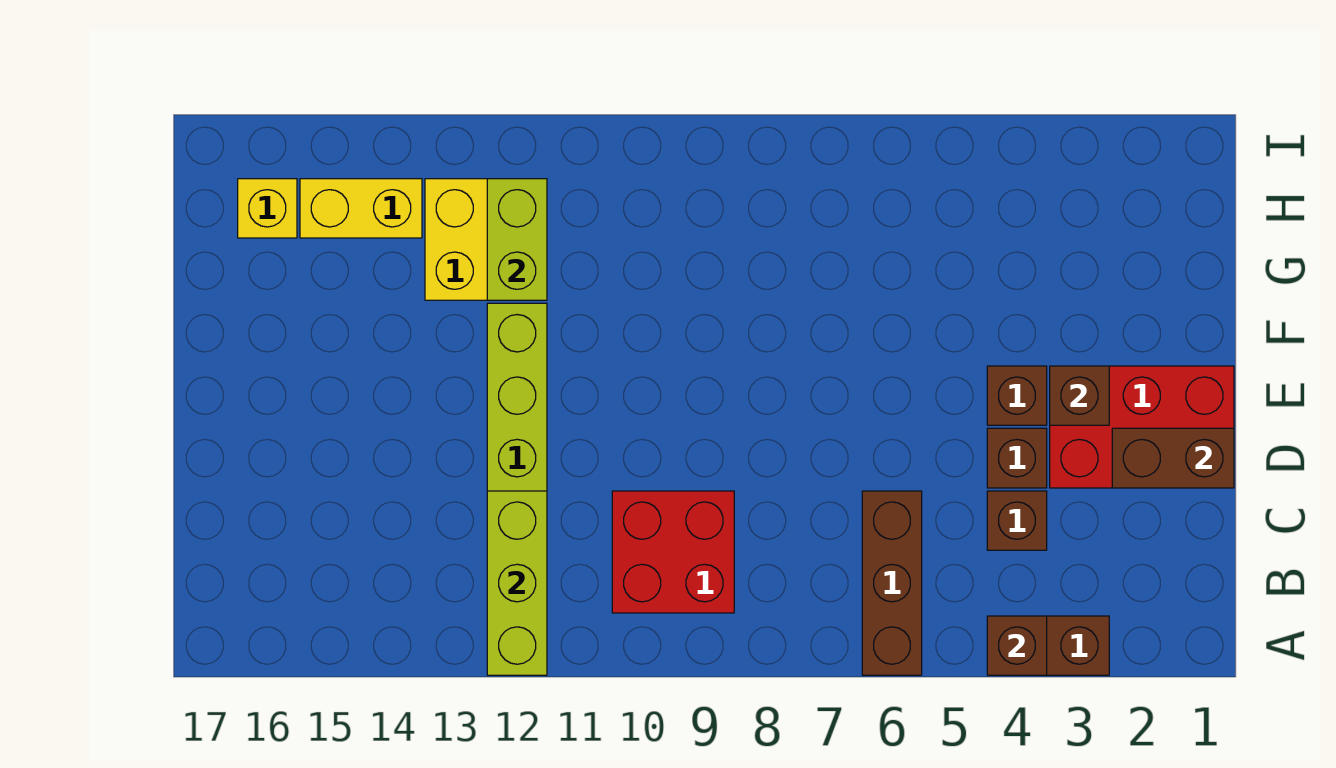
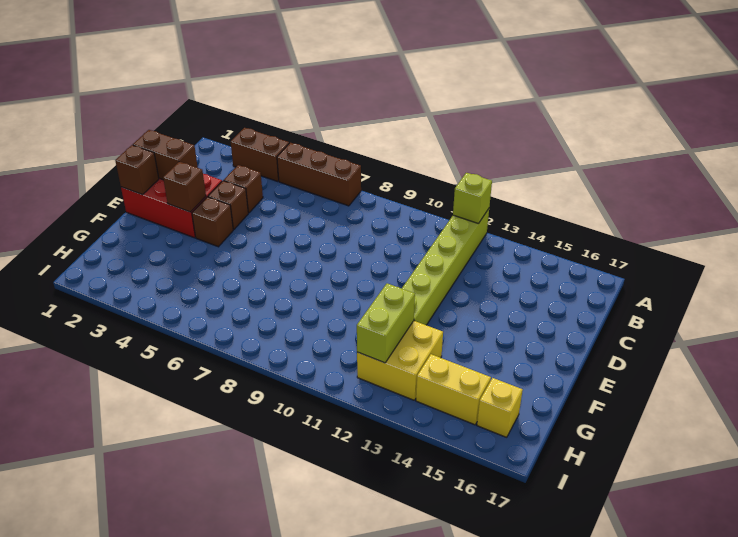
brown 1x1 brick [987,616,1047,675] -> brown 1x1 brick moved to [115,145,159,195]
brown 1x3 brick [862,491,922,675] -> brown 1x3 brick turned to [277,143,361,206]
lime 1x3 brick [487,491,547,675] -> lime 1x1 brick [453,173,492,224]
red 2x2 brick [612,491,734,613] -> none

